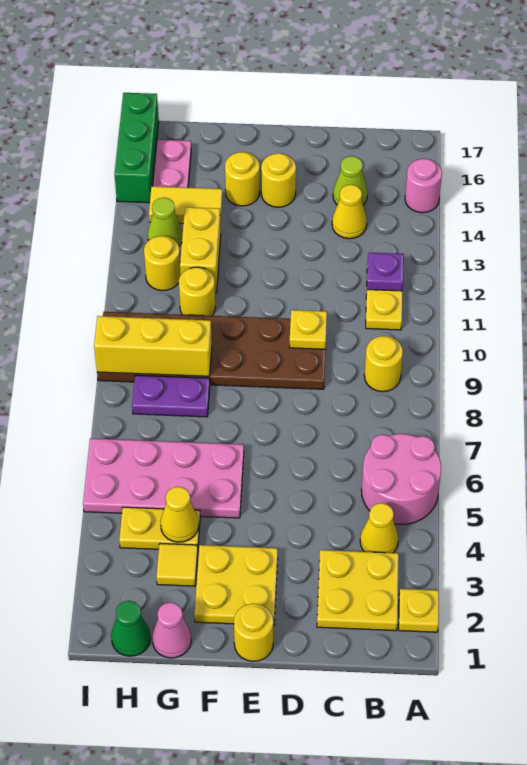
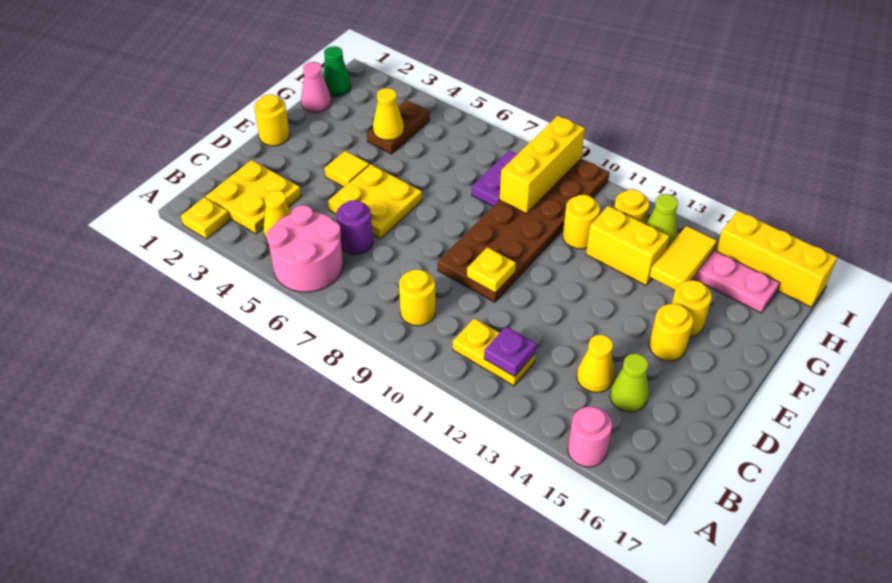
none -> purple 1x1 round brick [337,200,373,255]
yellow 2x2 plate [194,545,278,626] -> yellow 2x2 plate moved to [328,164,422,239]
pink 2x4 plate [83,438,244,518] -> none
yellow 1x1 tile [156,544,198,586] -> yellow 1x1 tile moved to [325,151,369,187]
yellow 1x2 plate [119,507,200,549] -> brown 1x2 plate [367,100,430,154]
green 1x3 brick [114,93,159,203] -> yellow 1x3 brick [716,211,837,307]

